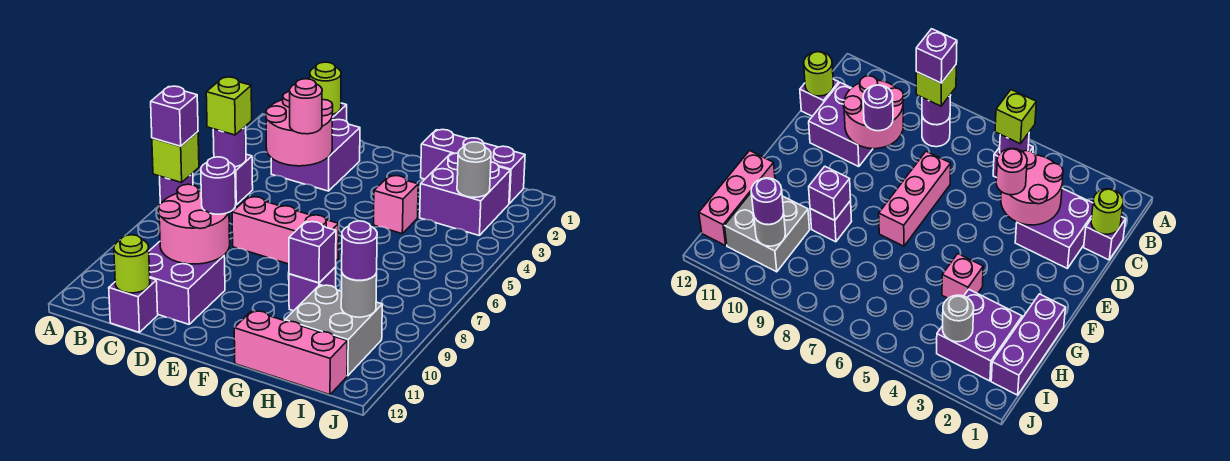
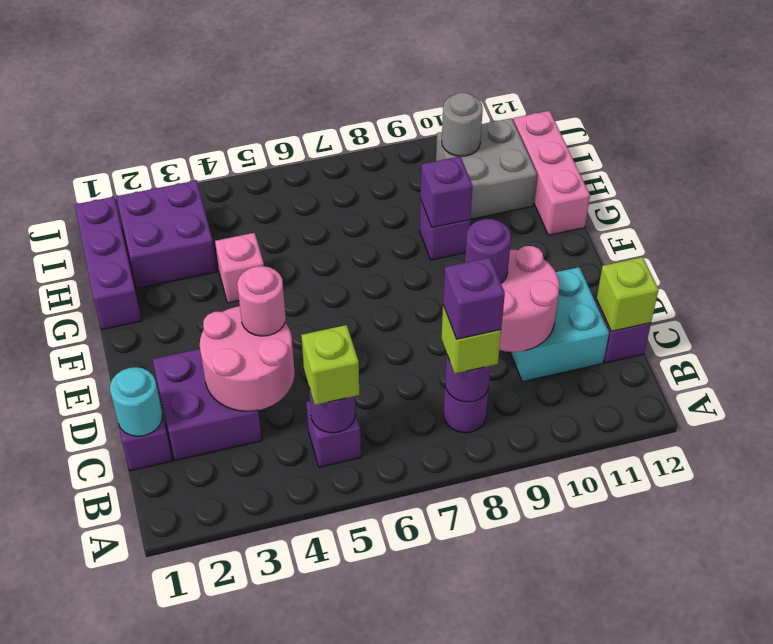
lime 1x1 round brick [310,62,341,114] -> cyan 1x1 round brick [110,367,162,436]
purple 2x2 brick [149,242,225,324] -> cyan 2x2 brick [510,267,609,382]
lime 1x1 round brick [114,235,150,293] -> lime 1x1 brick [597,257,659,331]
pink 1x3 brick [232,197,339,264] -> none
grey 1x1 round brick [457,142,491,197] -> none
purple 1x1 round brick [342,221,377,280] -> none

